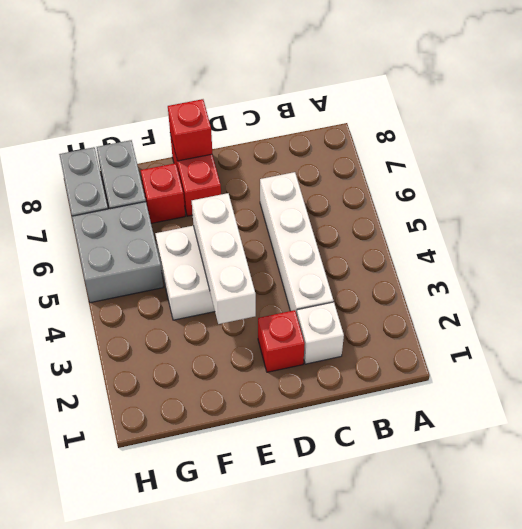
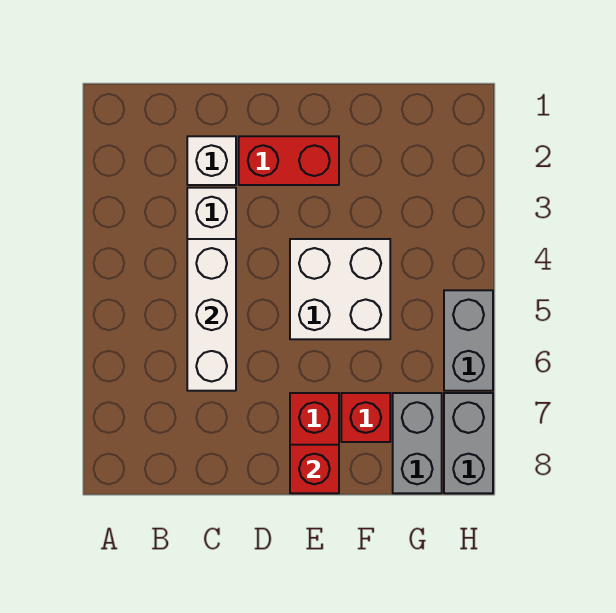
red 1x1 brick [258,310,305,372] -> red 1x2 brick [239,136,339,185]
white 1x3 brick [192,193,256,324] -> white 1x3 brick moved to [187,239,236,391]
grey 2x2 brick [72,202,163,303] -> grey 1x2 brick [444,290,493,391]

